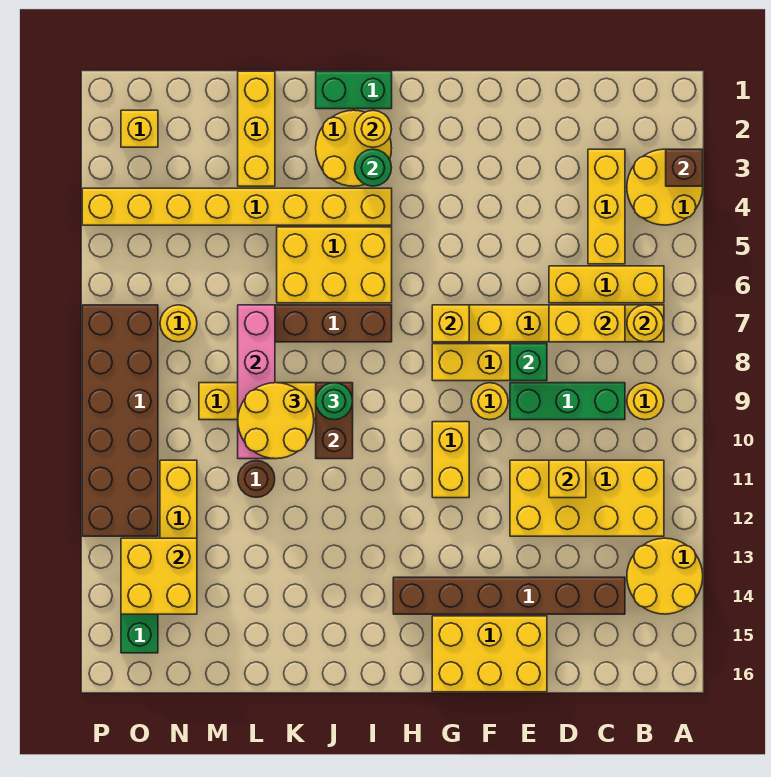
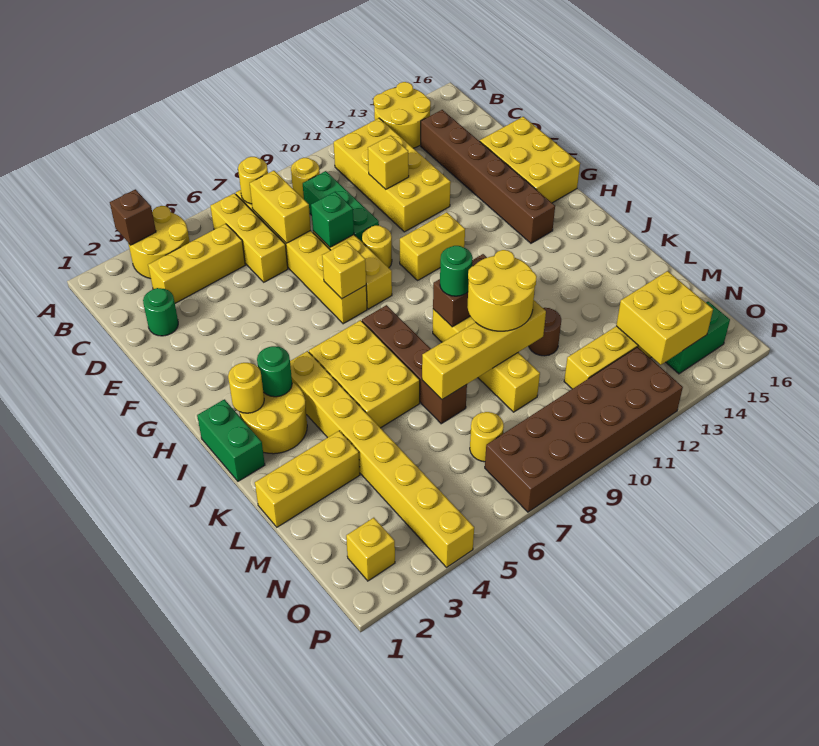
none -> green 1x1 round brick [143,288,178,336]
pink 1x4 brick [238,305,275,459] -> yellow 1x4 brick [422,301,546,400]

